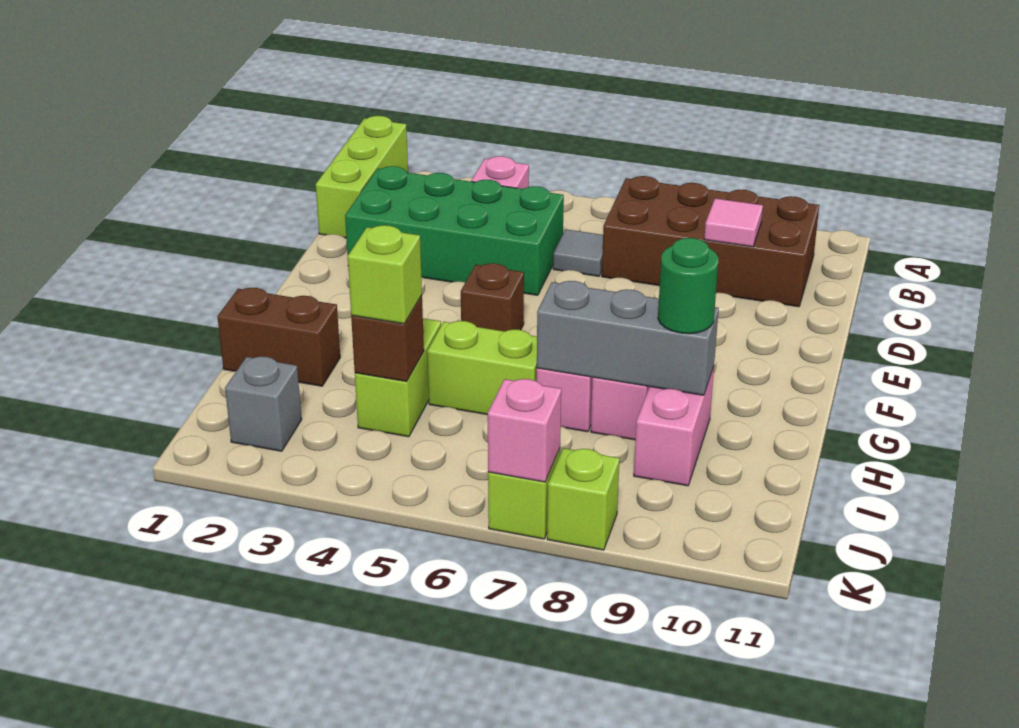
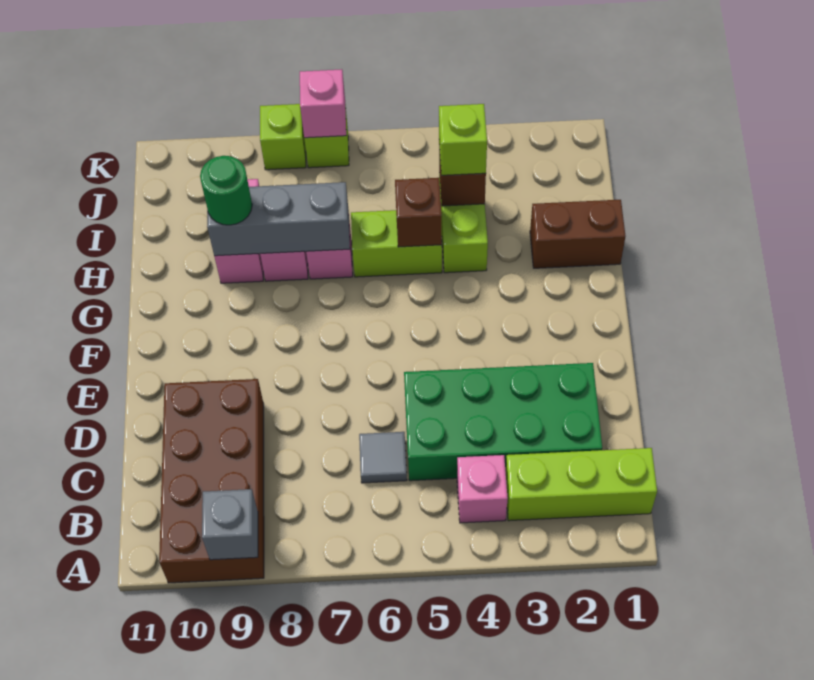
lime 1x3 brick [316,116,408,238] -> lime 1x3 brick turned to [505,448,657,521]
brown 2x4 brick [602,176,819,307] -> brown 2x4 brick turned to [159,379,264,583]
pink 1x1 tile [704,198,763,247] -> none
brown 1x1 brick [461,263,524,331] -> brown 1x1 brick moved to [395,178,442,247]
grey 1x1 brick [225,356,302,451] -> grey 1x1 brick moved to [202,489,258,560]

